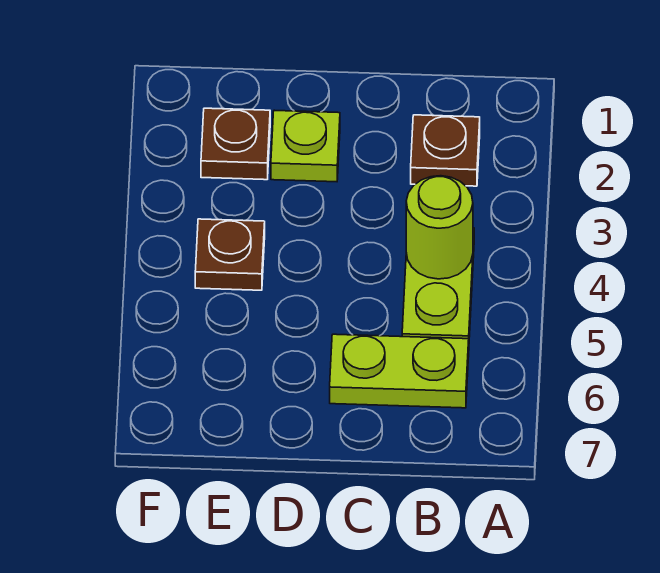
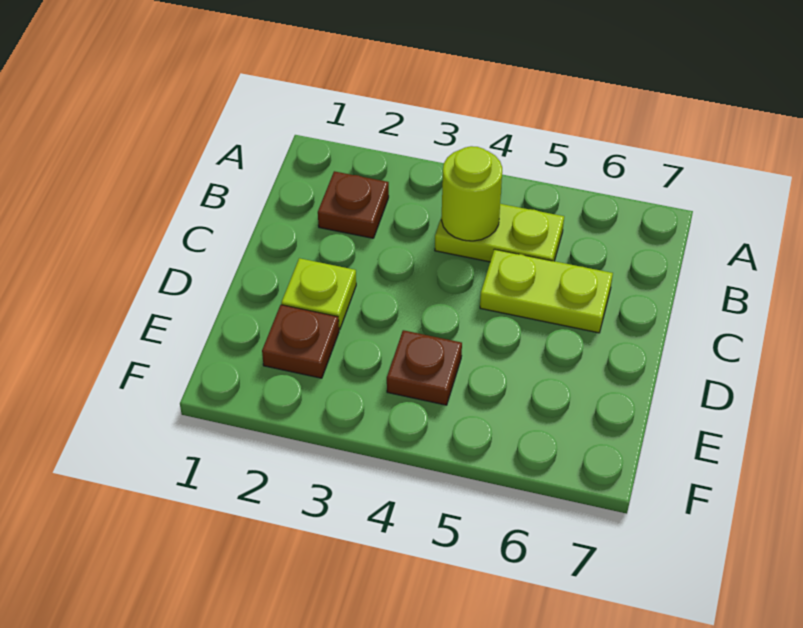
lime 1x2 plate [330,334,469,408] -> lime 1x2 plate turned to [480,249,613,333]

